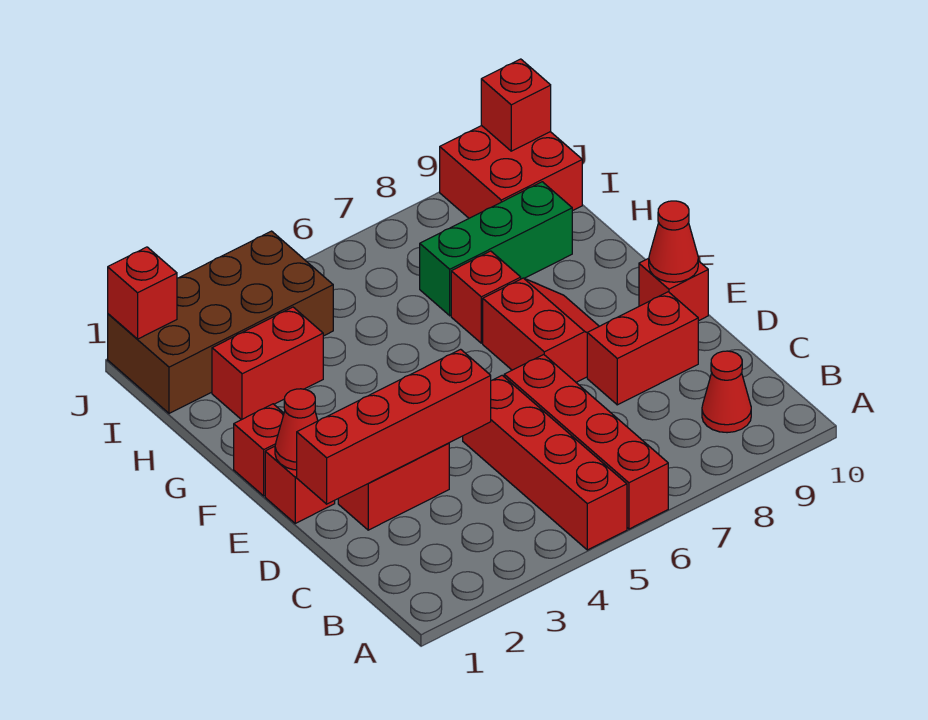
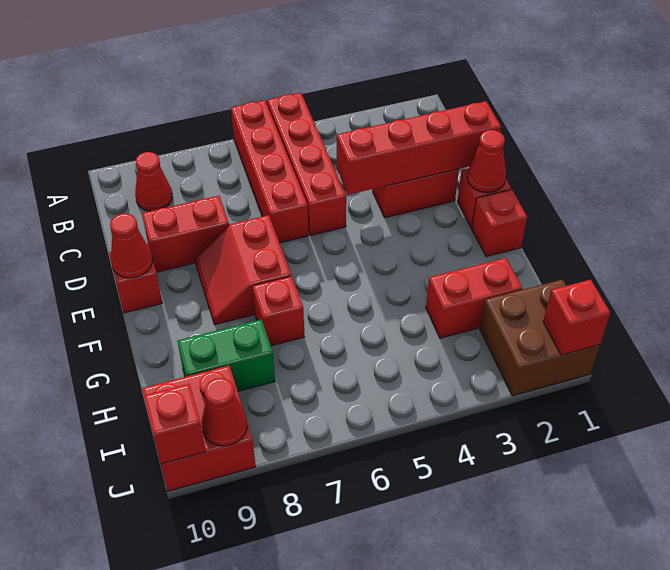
green 1x3 brick [420,182,572,316] -> green 1x2 brick [177,319,275,391]
brown 2x4 brick [108,231,333,413] -> brown 2x2 brick [480,279,600,396]
none -> red 1x1 cone [201,378,247,446]

